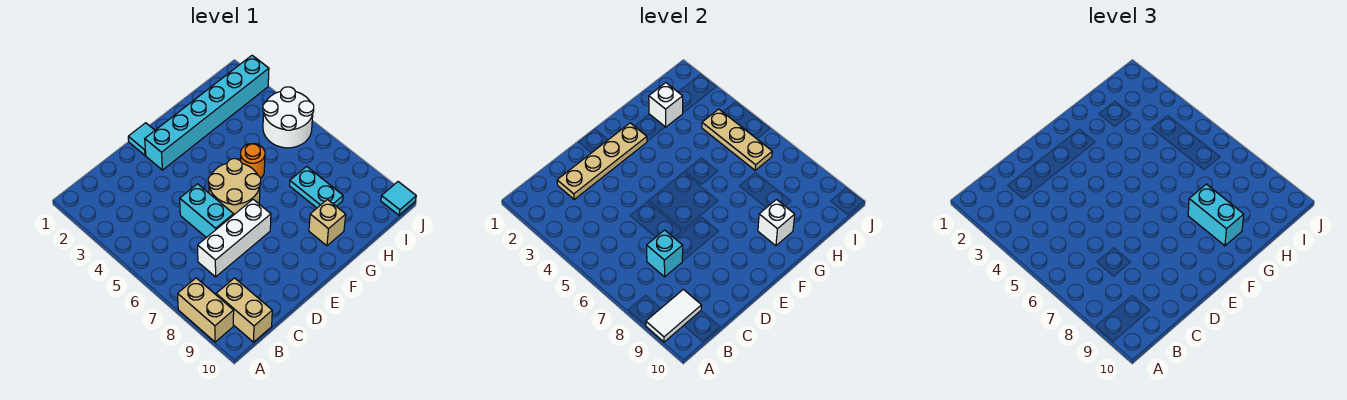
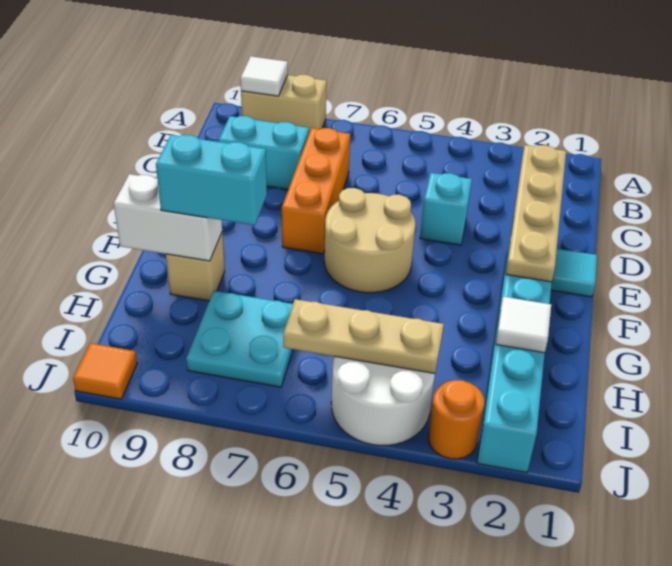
white 1x2 tile [646,289,702,342] -> white 1x1 tile [240,56,288,96]
tan 1x2 brick [216,278,272,342] -> none
white 1x3 brick [198,199,271,277] -> orange 1x3 brick [282,128,350,254]
cyan 1x1 brick [647,230,683,277] -> cyan 1x1 brick moved to [420,173,472,245]
cyan 1x2 brick [180,184,234,238] -> cyan 1x2 brick moved to [219,116,309,189]
orange 1x1 round brick [240,144,265,178] -> orange 1x1 round brick moved to [428,380,485,459]
white 1x1 brick [758,200,795,246] -> white 1x2 brick [114,174,222,261]
white 1x1 brick [649,83,683,127] -> white 1x1 tile [496,297,551,353]
cyan 1x2 plate [290,166,343,208] -> cyan 2x2 plate [186,291,293,387]
cyan 1x1 tile [381,182,416,215] -> orange 1x1 tile [73,343,137,399]

